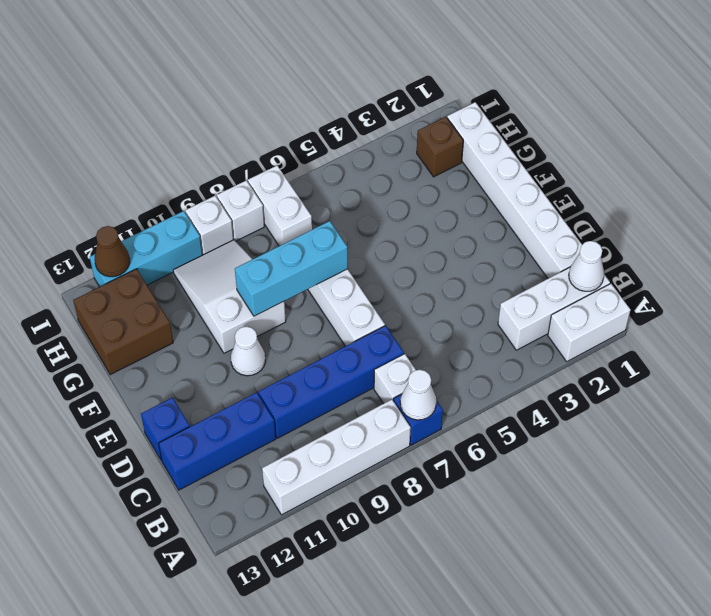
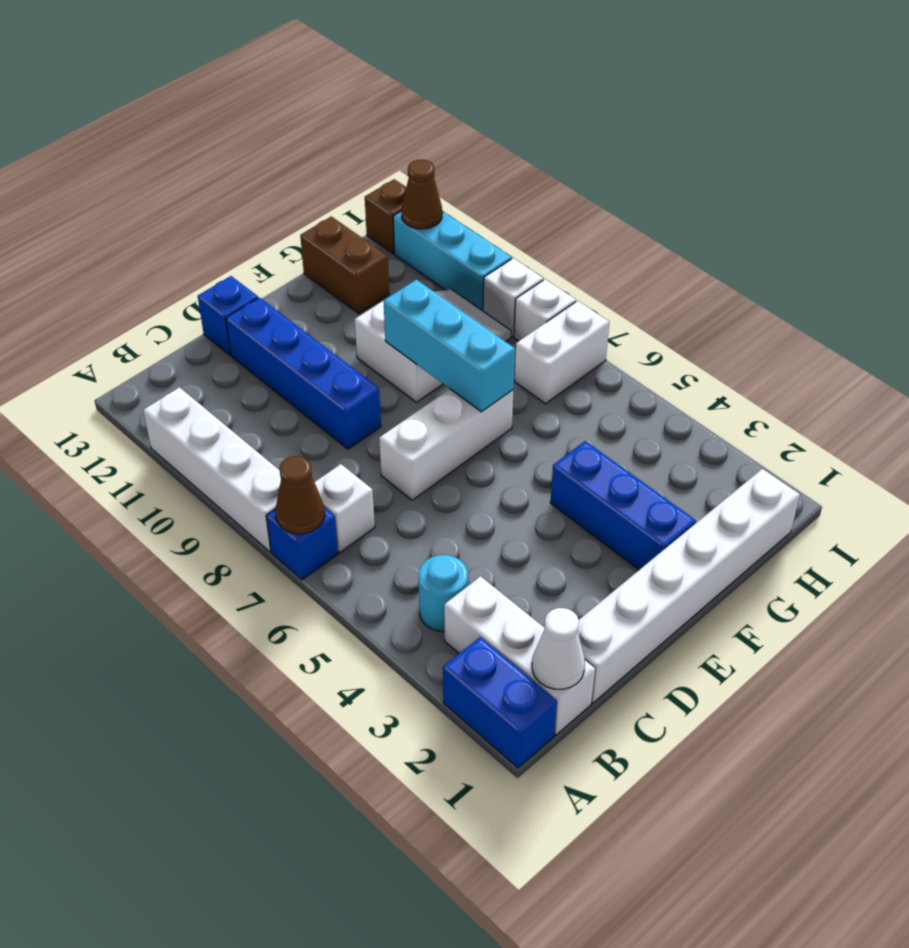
white 1x2 brick [548,284,630,362] -> blue 1x2 brick [443,637,557,768]
white 1x1 cone [400,370,436,420] -> brown 1x1 cone [275,456,325,534]
none -> cyan 1x1 round brick [419,555,468,631]
blue 1x4 brick [258,326,404,438] -> blue 1x4 brick moved to [226,297,381,449]
blue 1x3 brick [158,392,276,490] -> blue 1x3 brick moved to [550,441,696,570]
white 1x1 cone [231,327,265,376] -> none
brown 2x2 brick [73,269,173,375] -> brown 1x2 brick [300,217,389,314]
brown 1x1 brick [417,117,463,177] -> brown 1x1 brick moved to [365,179,406,254]

